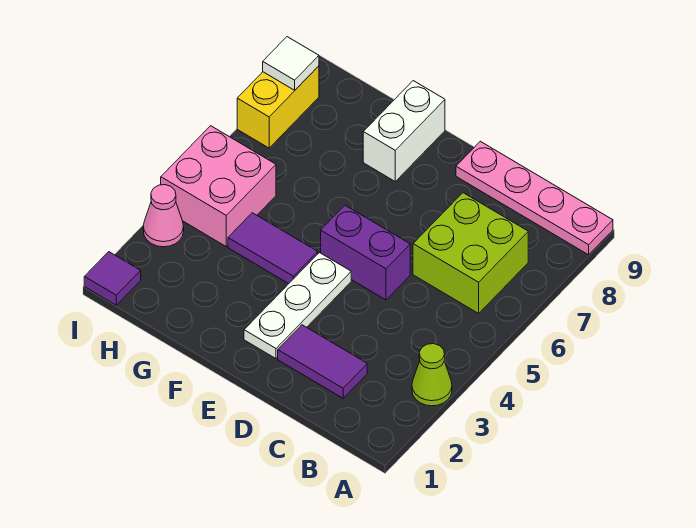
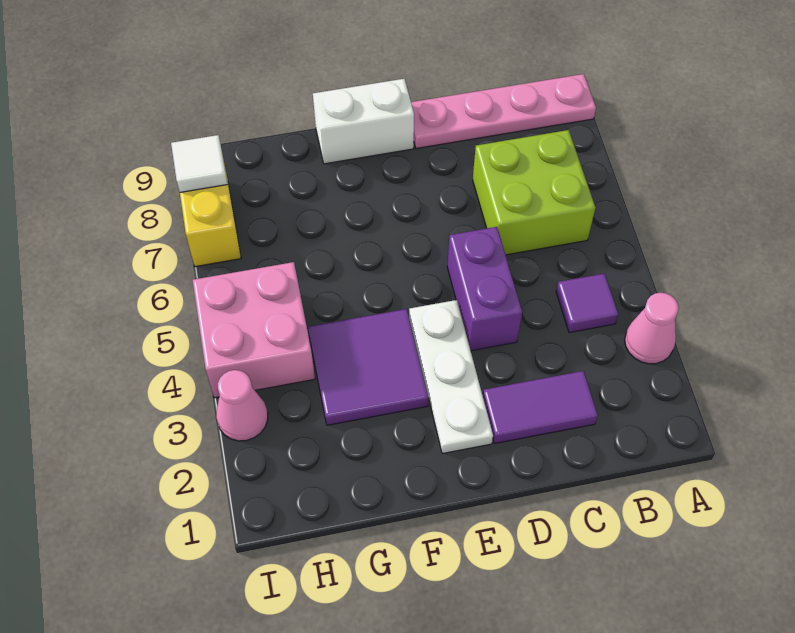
lime 1x1 cone [412,344,452,406] -> pink 1x1 cone [625,293,679,364]
purple 1x2 brick [321,205,410,300] -> purple 1x2 brick turned to [447,227,522,351]
purple 1x2 tile [228,213,318,284] -> purple 2x2 tile [308,309,428,425]
white 1x2 brick [363,81,445,181] -> white 1x2 brick turned to [313,79,414,164]
purple 1x1 tile [84,252,141,305] -> purple 1x1 tile moved to [556,273,619,333]

